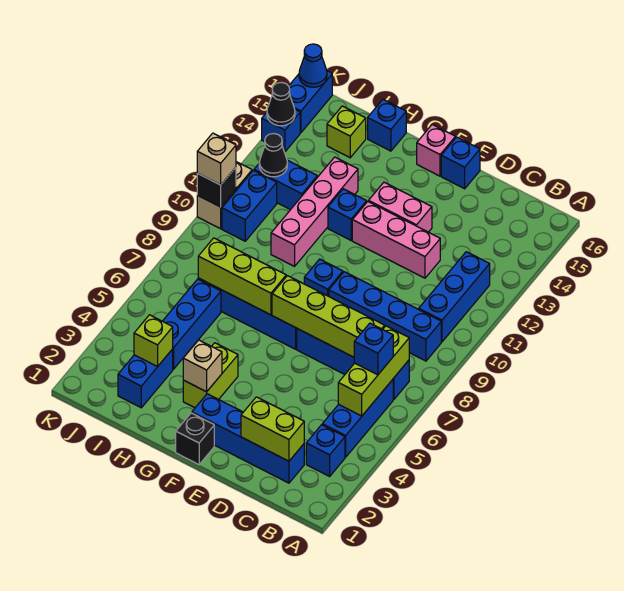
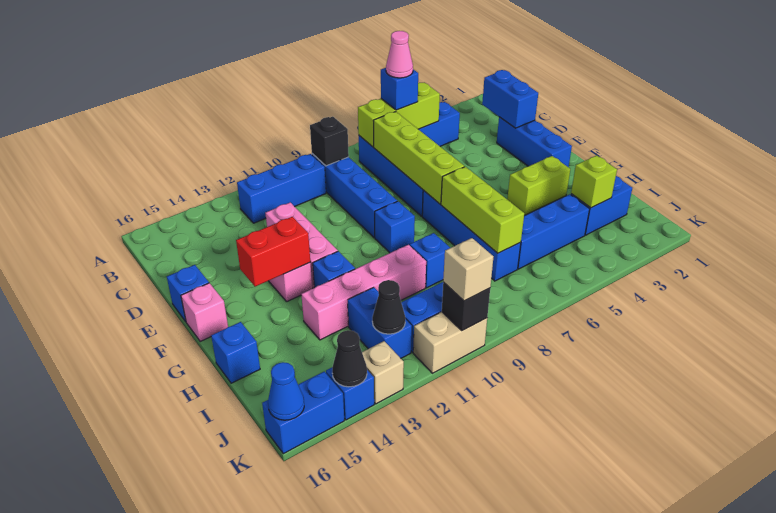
blue 1x1 brick [306,425,345,476] -> blue 1x1 brick moved to [410,233,450,288]
none -> pink 1x1 cone [386,31,413,78]
blue 1x4 brick [192,394,304,483] -> blue 1x3 brick [497,117,572,167]
lime 1x2 brick [241,397,304,461] -> blue 1x2 brick [482,70,538,128]
black 1x1 brick [176,413,214,465] -> black 1x1 brick moved to [310,117,349,166]
none -> red 1x2 brick [236,217,310,287]
tan 1x1 brick [183,340,222,392] -> tan 1x1 brick moved to [362,341,404,404]
lime 1x1 brick [327,106,366,158] -> none

